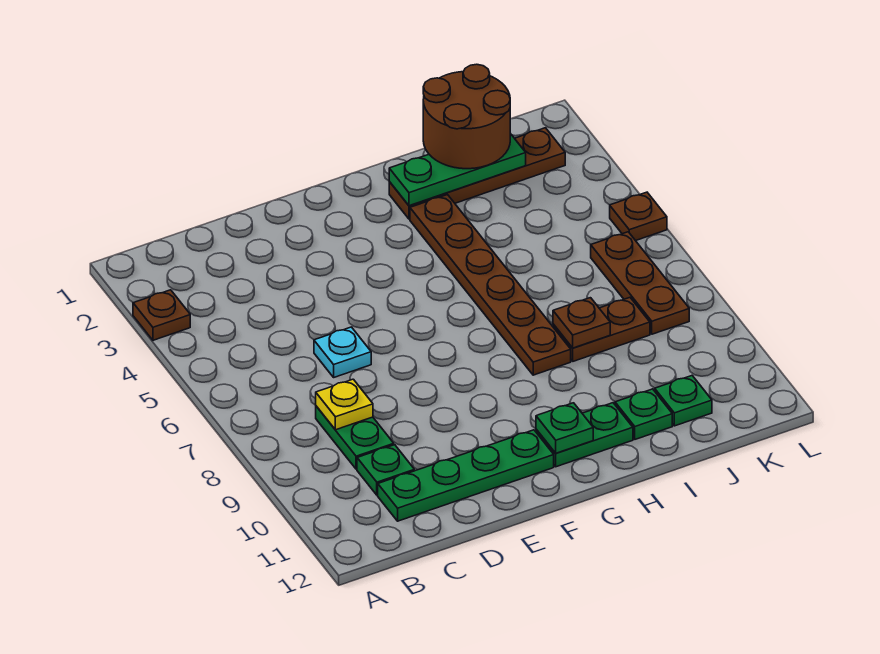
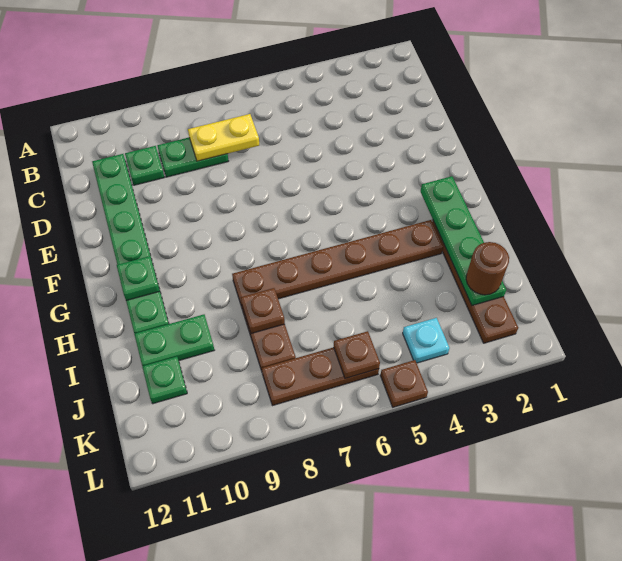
brown 1x1 plate [133,290,190,340] -> brown 1x1 plate moved to [334,331,380,379]
yellow 1x1 plate [316,379,373,430] -> yellow 1x2 plate [188,114,259,161]
cyan 1x1 plate [314,327,371,377] -> cyan 1x1 plate moved to [403,318,449,363]
green 1x3 plate [389,134,526,206] -> green 1x4 plate [421,176,506,305]
brown 2x2 round brick [423,64,510,169] -> brown 1x1 round brick [466,242,509,295]
green 1x1 plate [615,389,672,439] -> green 1x2 plate [134,315,214,366]

